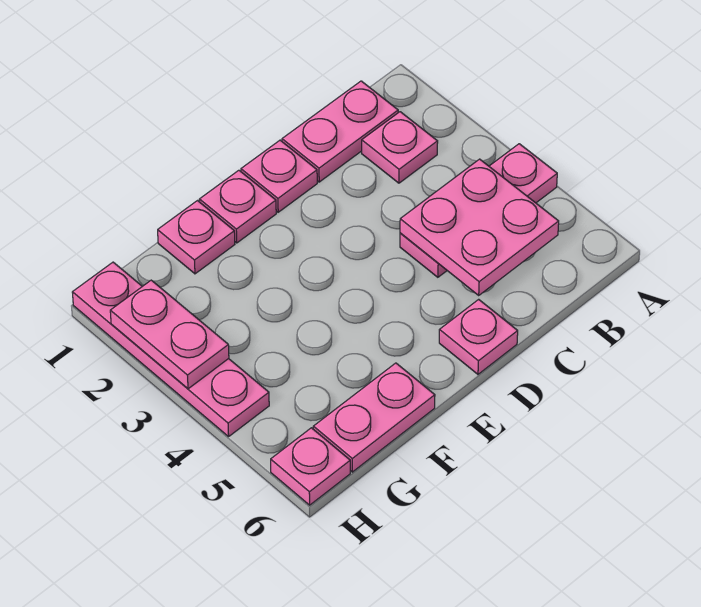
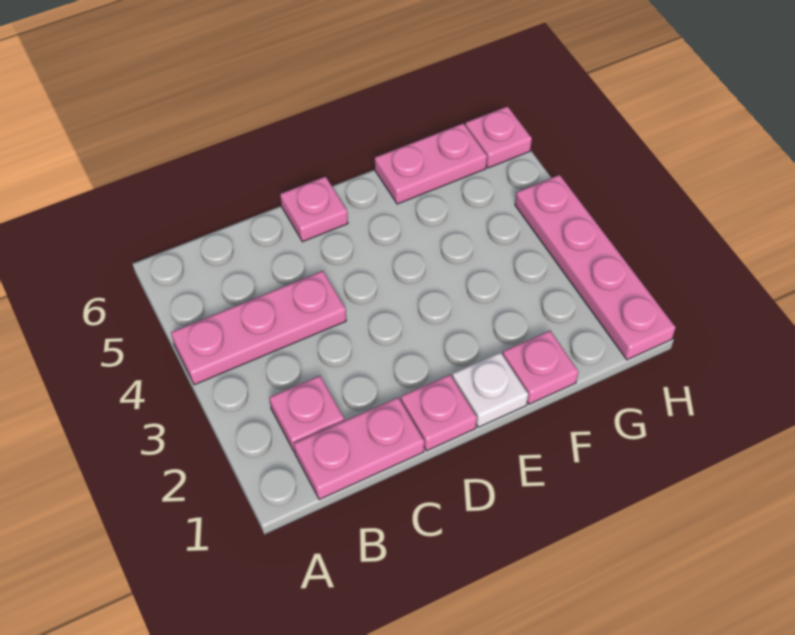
pink 2x2 plate [400,159,559,295] -> none
pink 1x1 plate [199,170,276,243] -> white 1x1 plate [452,352,528,427]
pink 1x2 plate [110,280,229,389] -> none

